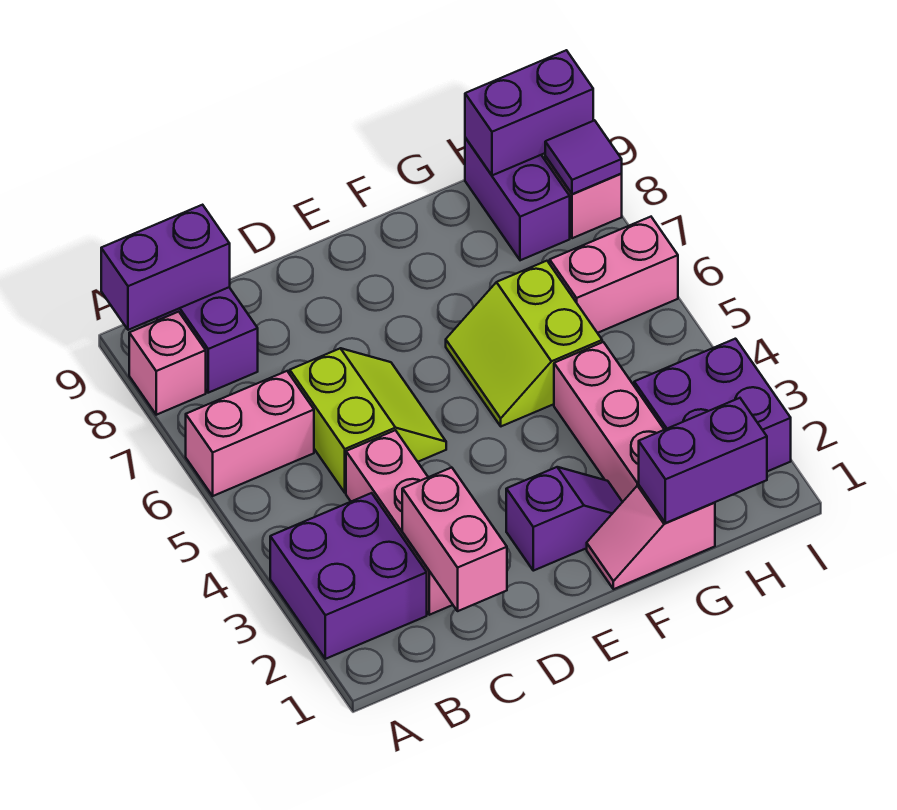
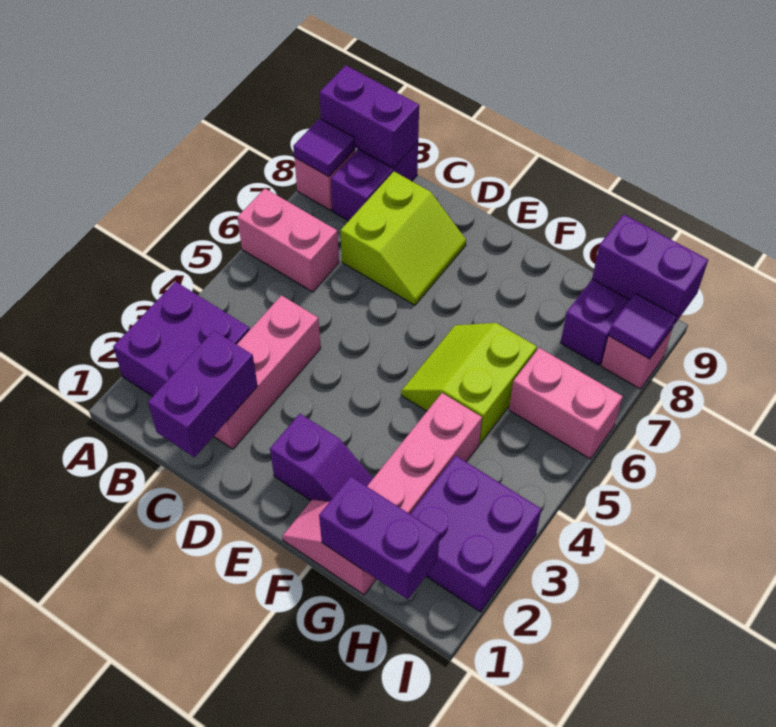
none -> purple 1x1 tile [293,118,355,177]
pink 1x2 brick [402,467,507,611] -> purple 1x2 brick [148,331,257,457]
lime 2x2 slope [290,348,446,493] -> lime 2x2 slope moved to [341,172,466,305]

